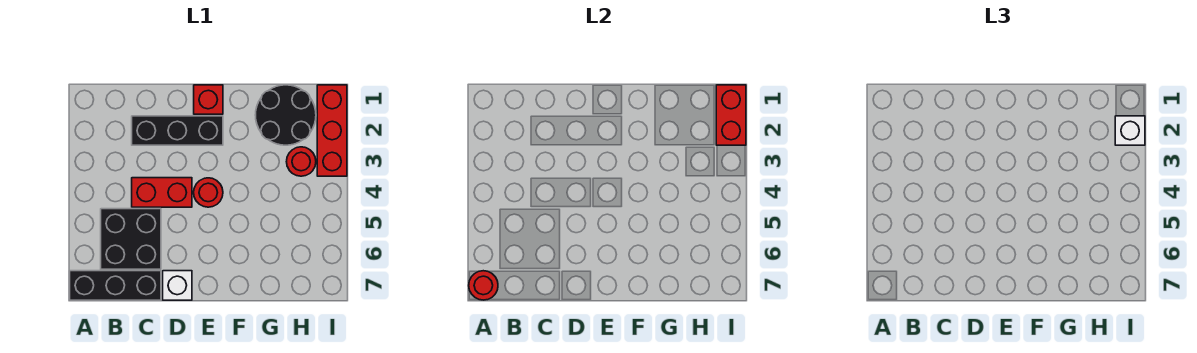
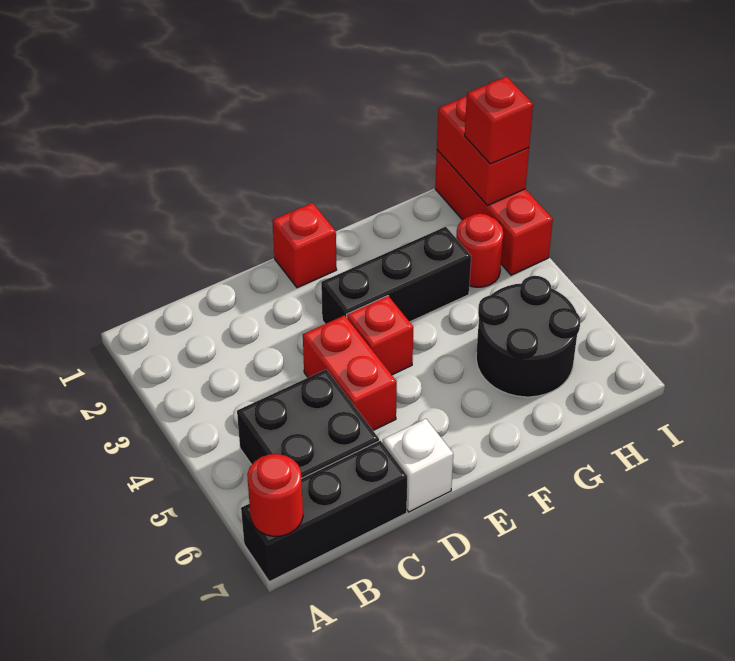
black 1x3 brick [132,116,223,145] -> black 1x3 brick moved to [321,227,471,324]
red 1x2 brick [132,178,192,207] -> red 1x2 brick turned to [303,315,397,430]
red 1x1 round brick [194,178,223,207] -> red 1x1 brick [347,296,413,375]
black 2x2 round brick [256,85,316,145] -> black 2x2 round brick moved to [476,276,581,397]
white 1x1 brick [1115,116,1145,145] -> red 1x1 brick [465,77,533,164]

